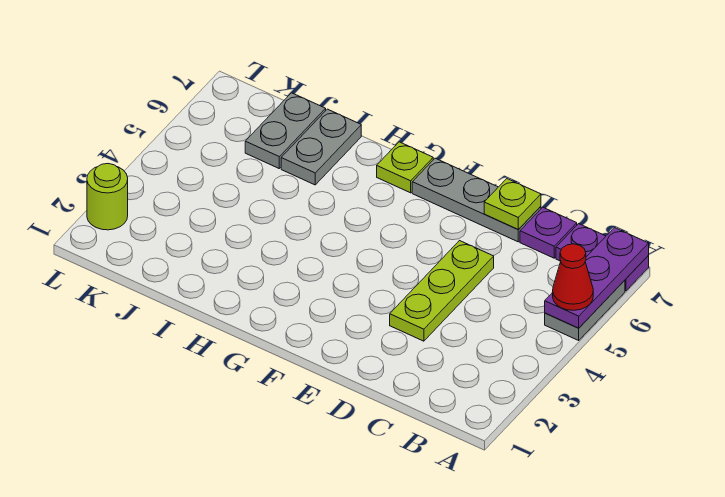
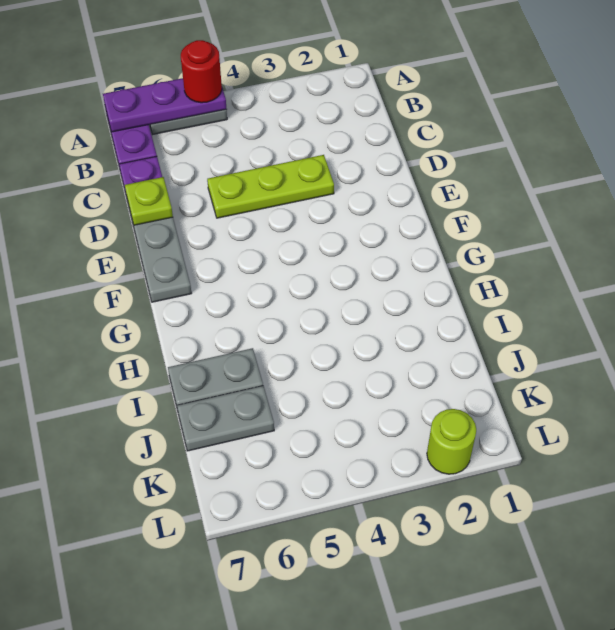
red 1x1 cone [553,244,593,310] -> red 1x1 round brick [181,40,222,103]
lime 1x1 plate [377,142,433,193] -> none

